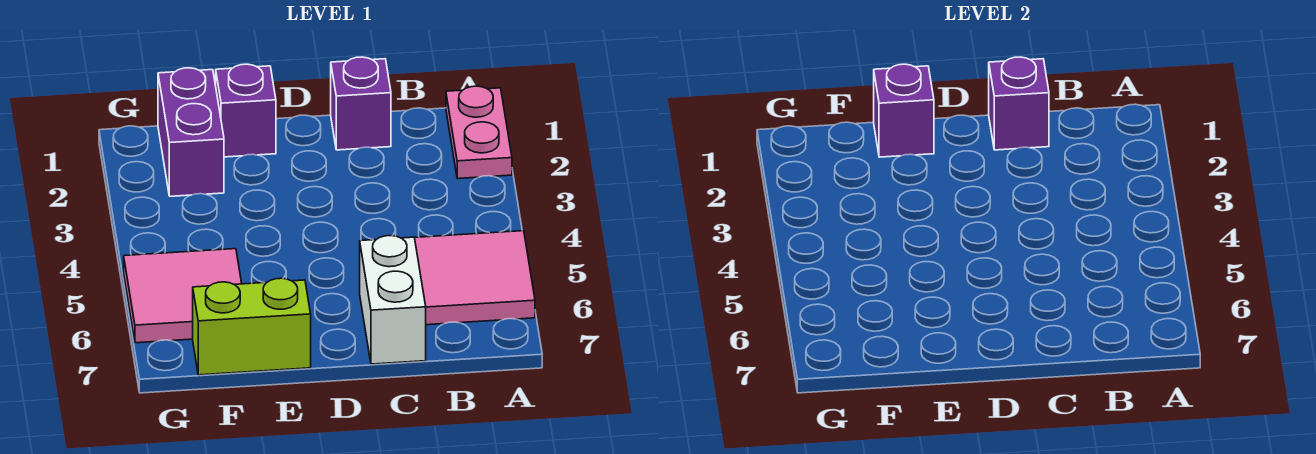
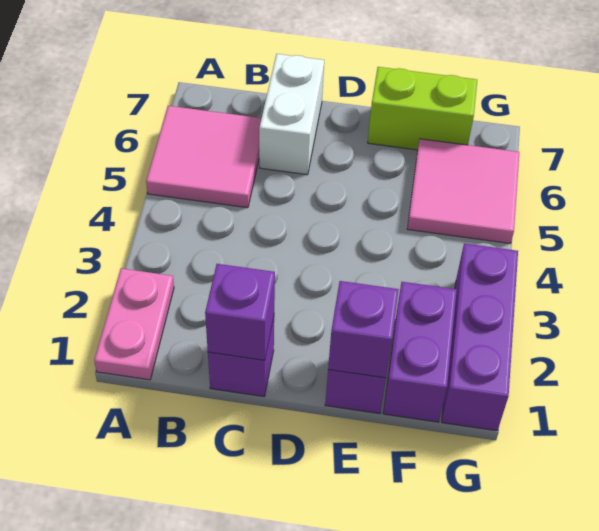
none -> purple 1x3 brick [442,243,518,431]

